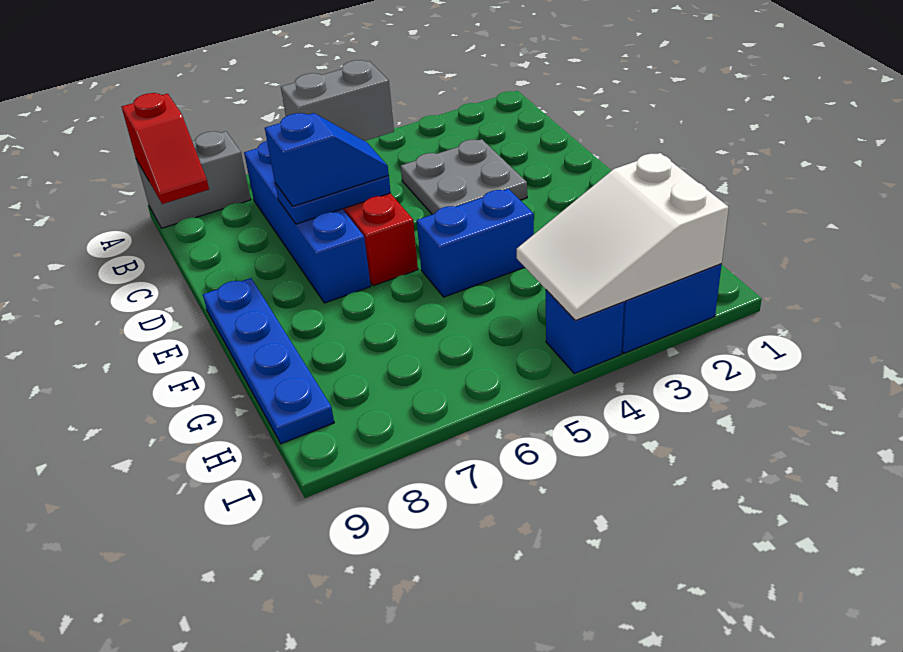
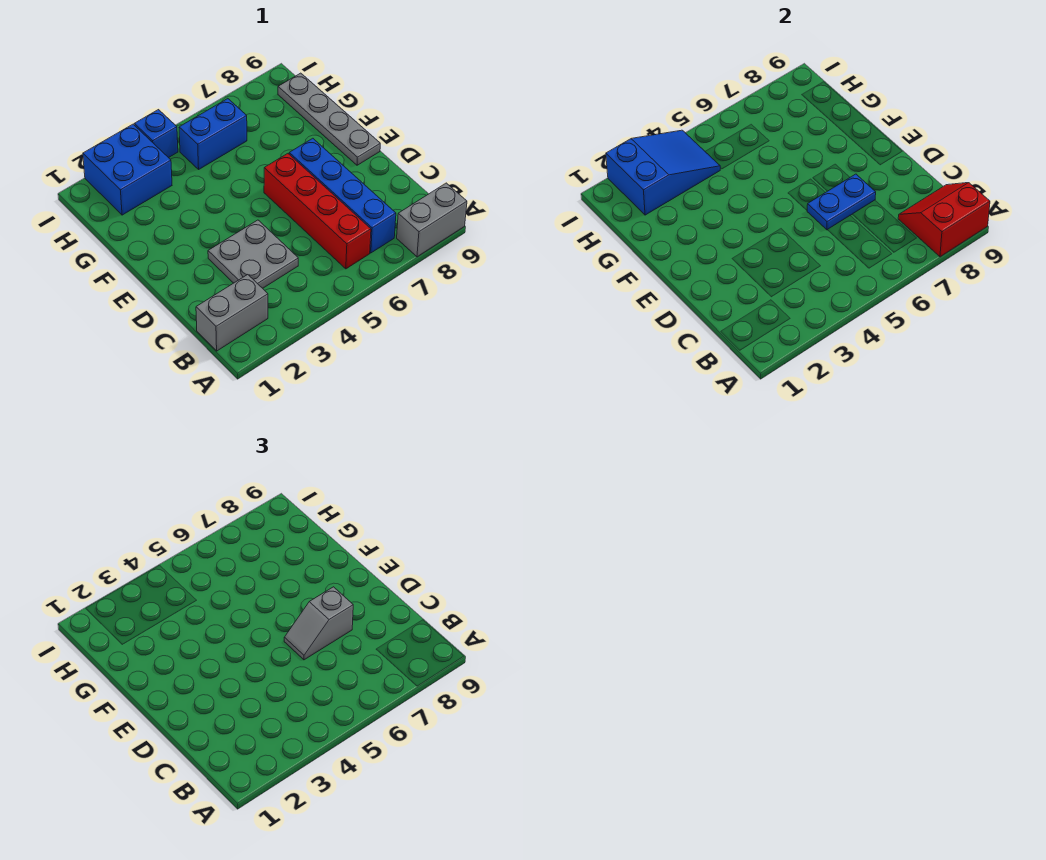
red 1x2 slope [122,93,209,204] -> red 2x2 slope [898,183,990,257]
grey 1x2 brick [281,60,394,141] -> grey 1x2 brick moved to [196,275,268,351]
blue 1x2 slope [265,113,389,206] -> grey 1x2 slope [284,587,353,660]
blue 1x4 plate [203,278,334,444] -> grey 1x4 plate [278,73,380,165]
blue 1x2 brick [417,189,534,297] -> blue 1x2 brick moved to [179,99,247,169]
white 2x3 slope [517,153,729,320] -> blue 2x3 slope [606,130,720,215]

